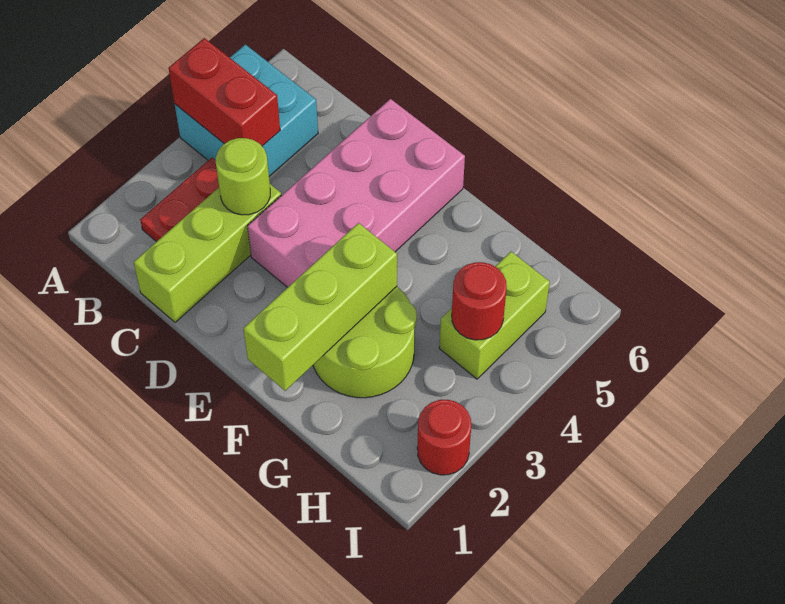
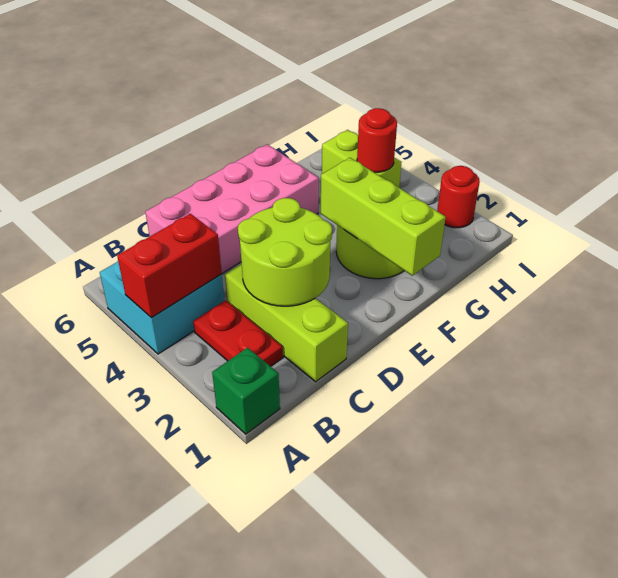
none -> green 1x1 brick [212,348,280,434]
lime 1x1 round brick [216,138,270,215] -> lime 2x2 round brick [238,198,332,306]
pink 2x4 brick [248,99,465,287] -> pink 2x4 brick turned to [145,144,319,274]

